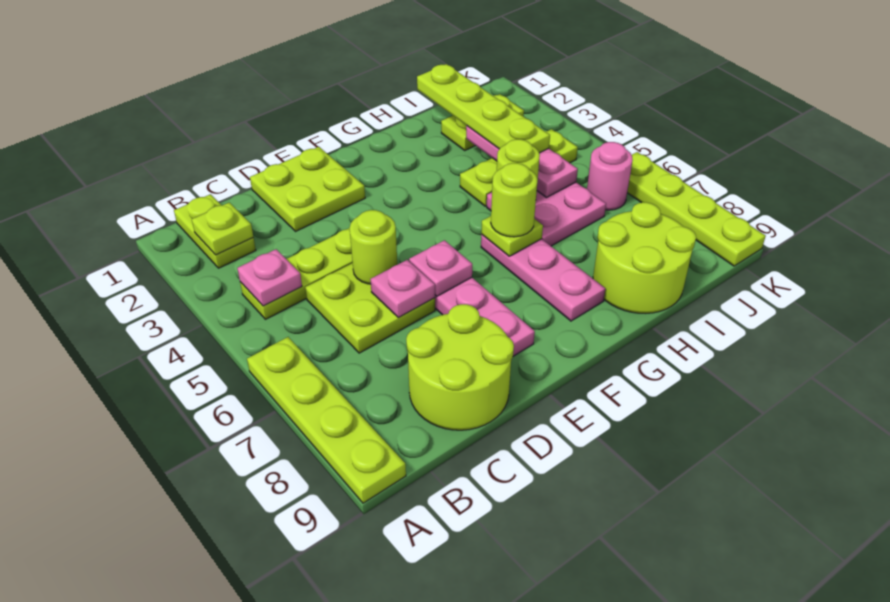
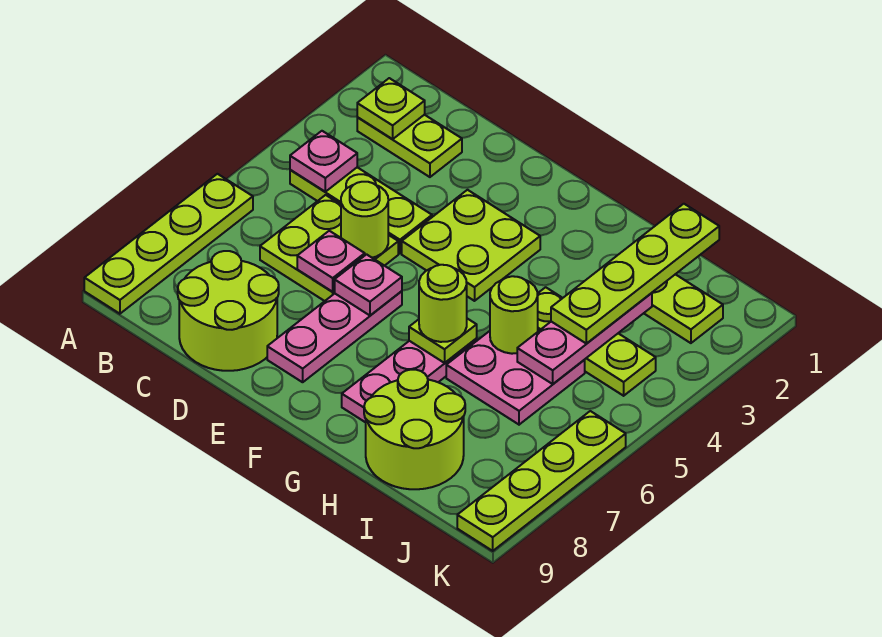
lime 1x2 plate [174,194,256,268] -> lime 1x2 plate turned to [357,115,462,177]
lime 2x2 plate [250,147,365,231] -> lime 2x2 plate moved to [402,190,540,301]
pink 1x1 round brick [587,142,633,210] -> none

